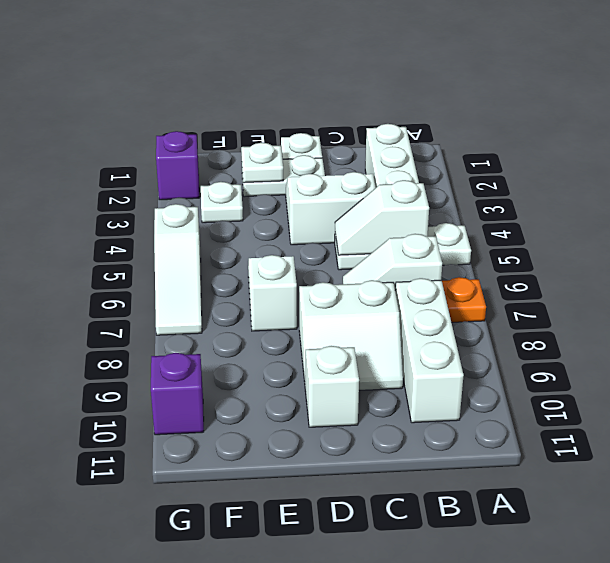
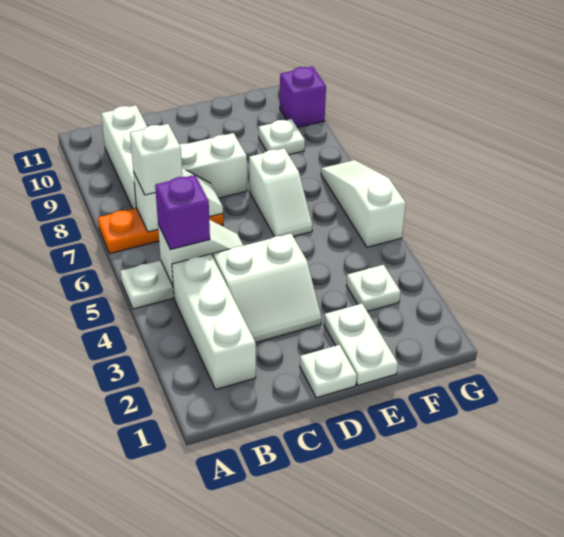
white 1x2 plate [242,155,325,197] -> white 1x2 plate turned to [324,304,398,385]
white 1x1 brick [306,346,359,427] -> white 1x1 brick moved to [130,124,182,195]
white 1x1 plate [241,143,283,183] -> white 1x1 plate moved to [259,119,305,155]
purple 1x1 brick [156,131,199,200] -> purple 1x1 brick moved to [155,175,210,249]

